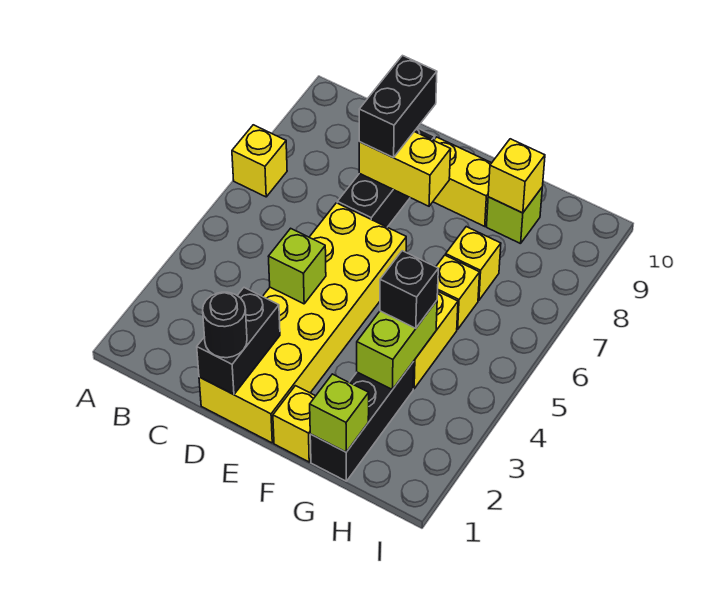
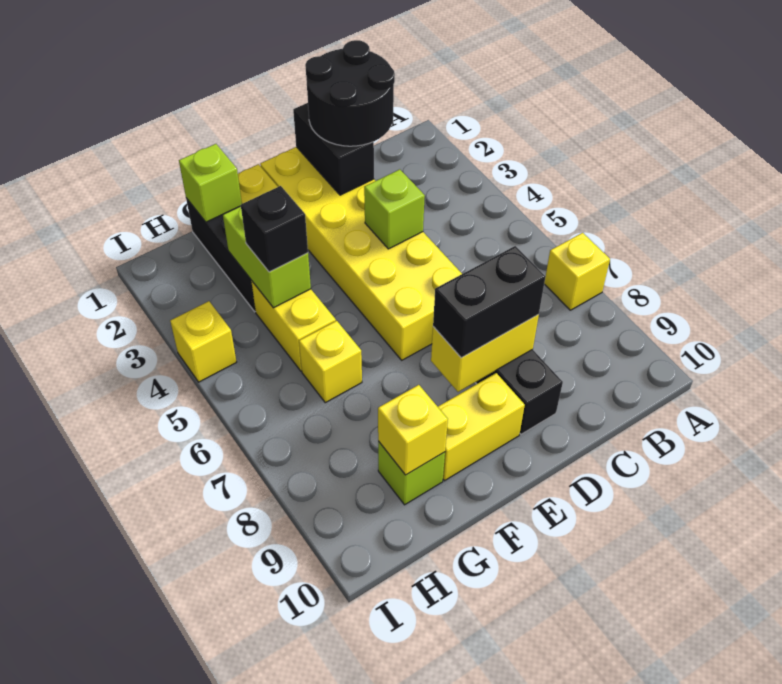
black 1x1 round brick [203,292,247,358] -> black 2x2 round brick [305,40,395,146]
black 1x2 brick [359,56,437,157] -> black 1x2 brick turned to [433,246,546,358]
yellow 1x1 brick [446,227,501,300] -> yellow 1x1 brick moved to [170,301,236,382]

